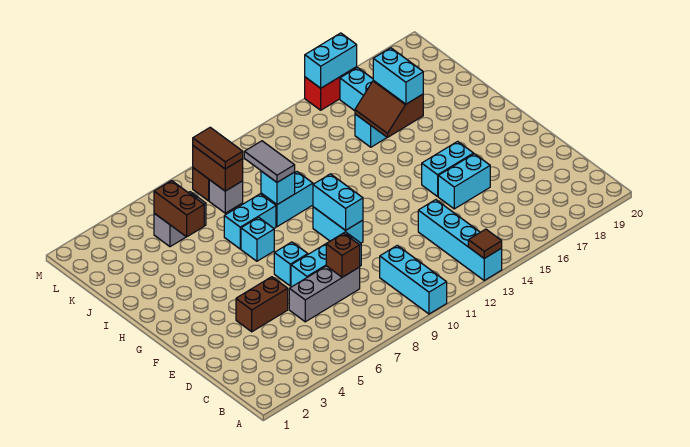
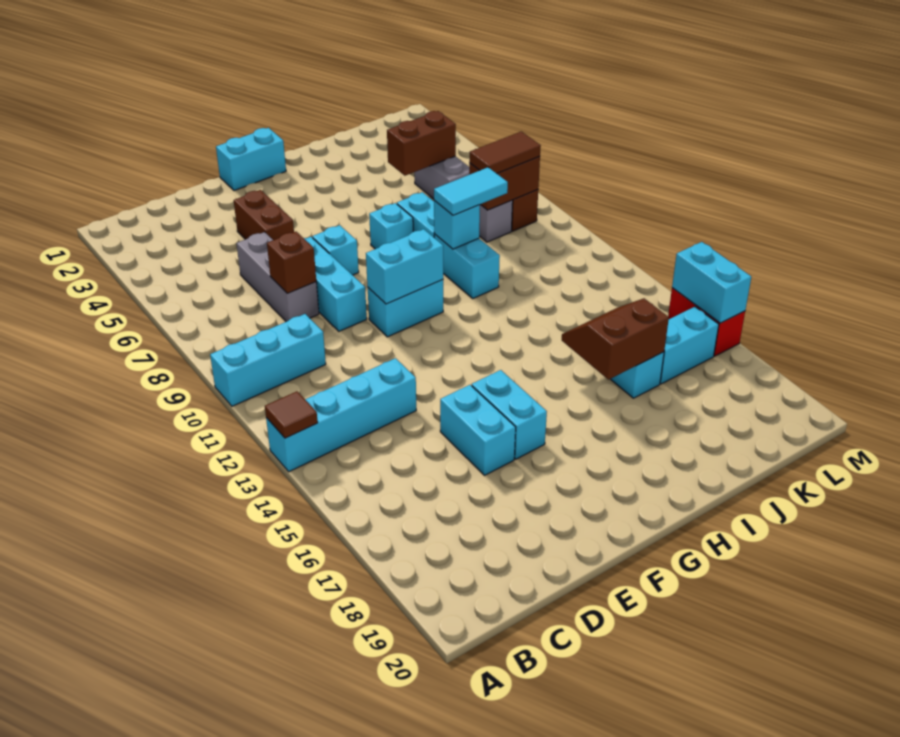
grey 1x2 tile [244,141,295,182] -> cyan 1x2 tile [434,167,508,215]
cyan 1x2 brick [373,48,423,104] -> cyan 1x2 brick moved to [216,128,286,191]

